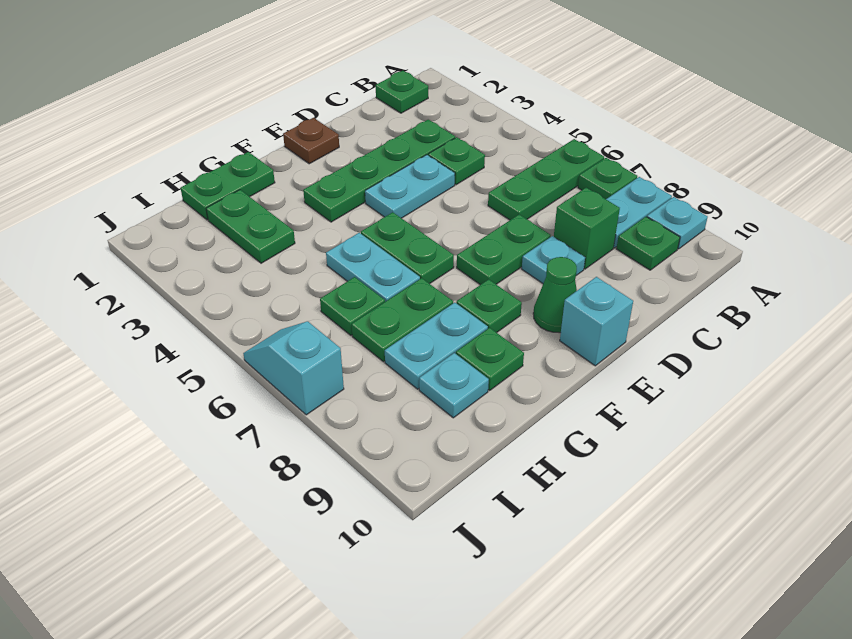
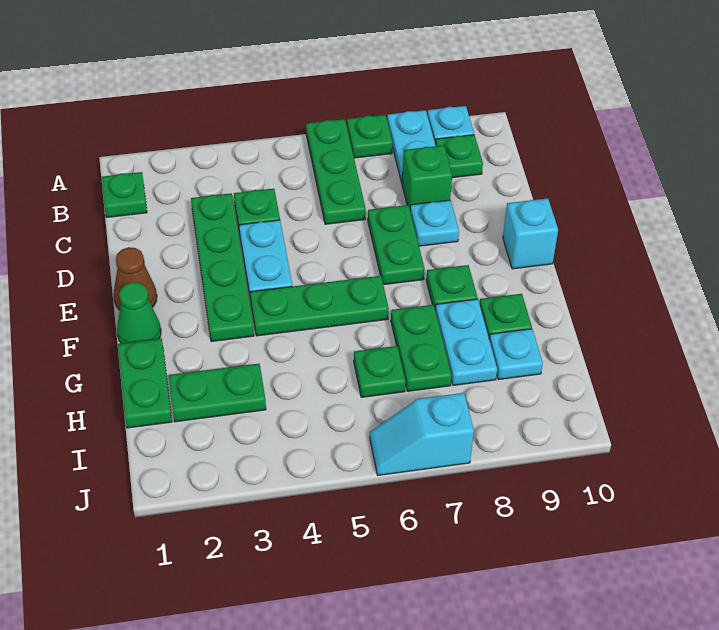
brown 1x1 plate [283,118,339,164] -> brown 1x1 cone [113,247,157,310]
green 1x1 cone [533,257,577,333] -> green 1x1 cone moved to [117,282,161,343]
green 1x2 plate [361,212,454,284] -> green 1x3 plate [250,276,389,336]
cyan 1x2 plate [326,233,420,302] -> none

